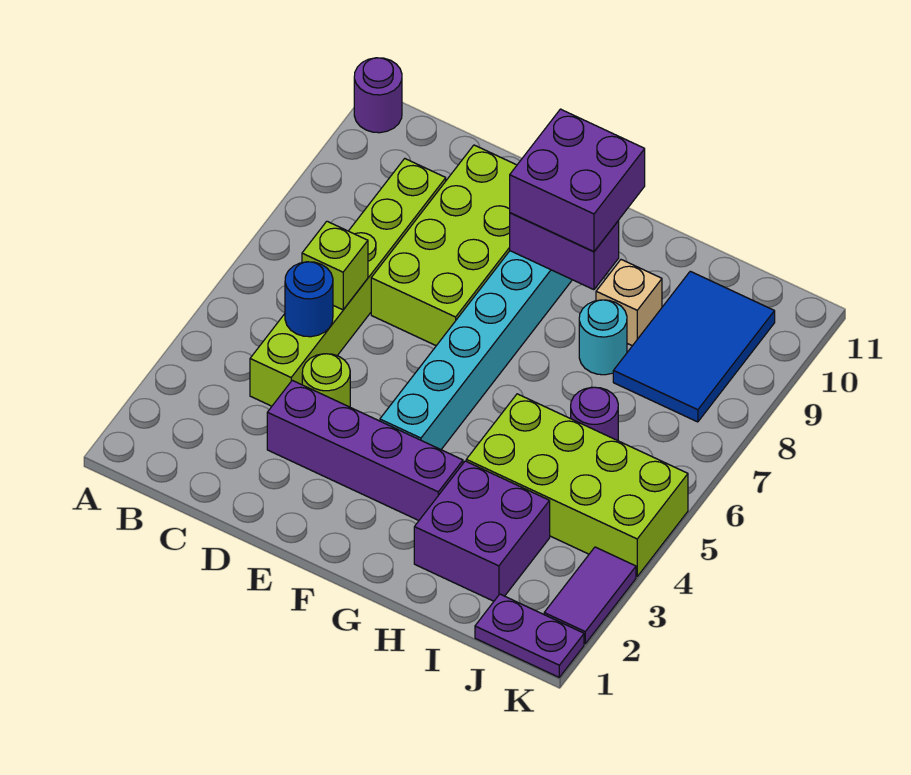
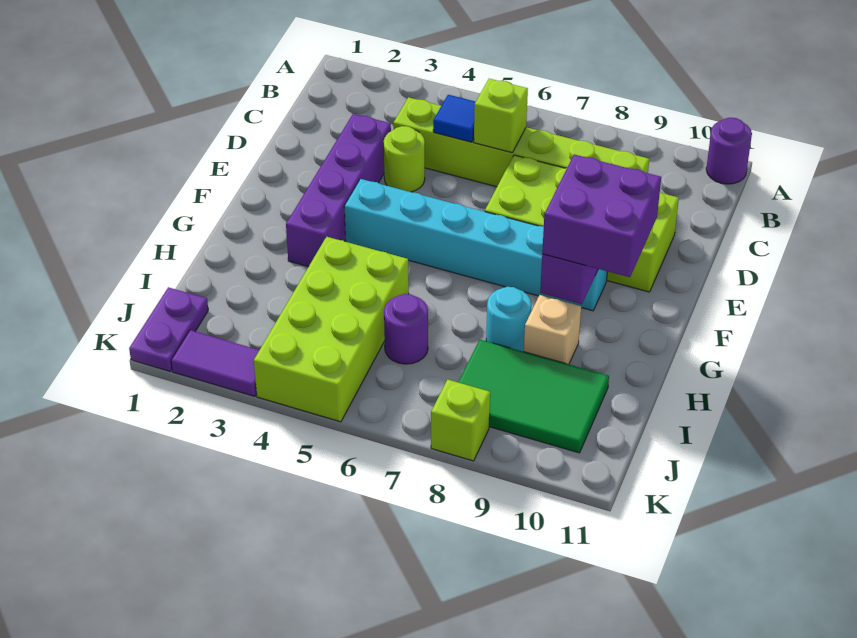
blue 1x1 round brick [285,262,333,337] -> blue 1x1 tile [433,95,476,142]
purple 2x2 brick [414,461,550,601] -> none
blue 2x3 tile [613,271,775,422] -> green 2x3 tile [458,340,609,453]
none -> lime 1x1 brick [431,380,490,461]

